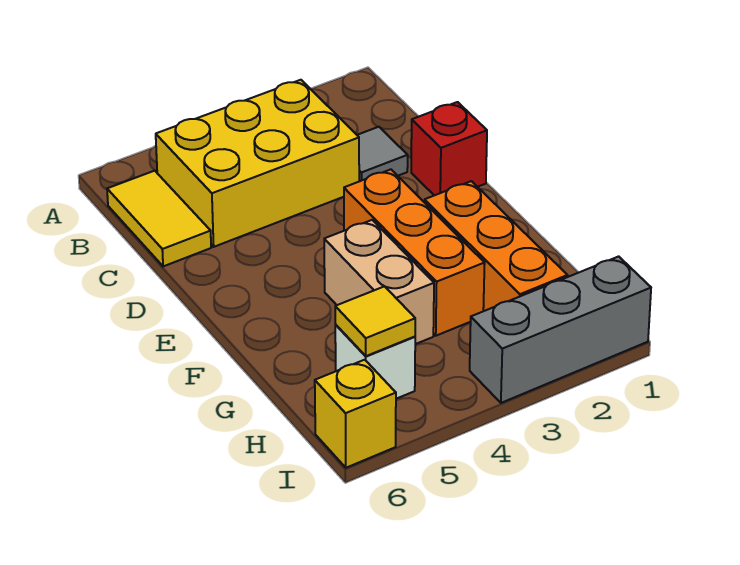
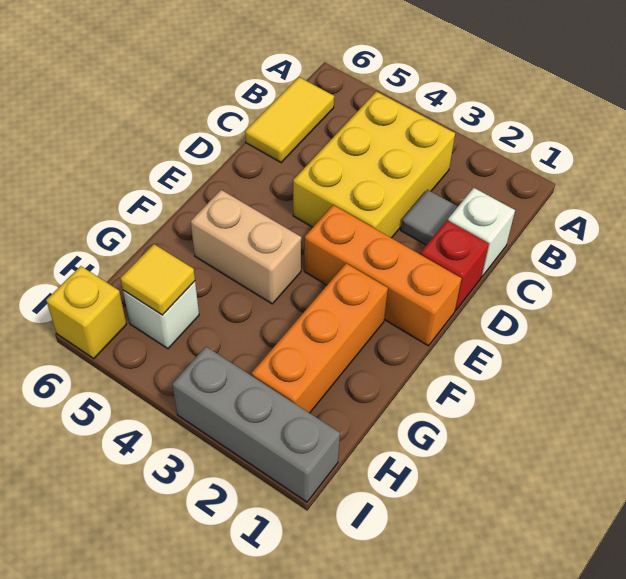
yellow 2x3 brick [156,80,359,247] -> yellow 2x3 brick turned to [293,91,455,238]
none -> white 1x1 brick [448,188,515,277]
orange 1x3 brick [344,169,485,336] -> orange 1x3 brick turned to [304,205,462,346]
tan 1x2 brick [324,220,434,344] -> tan 1x2 brick turned to [191,190,301,304]

